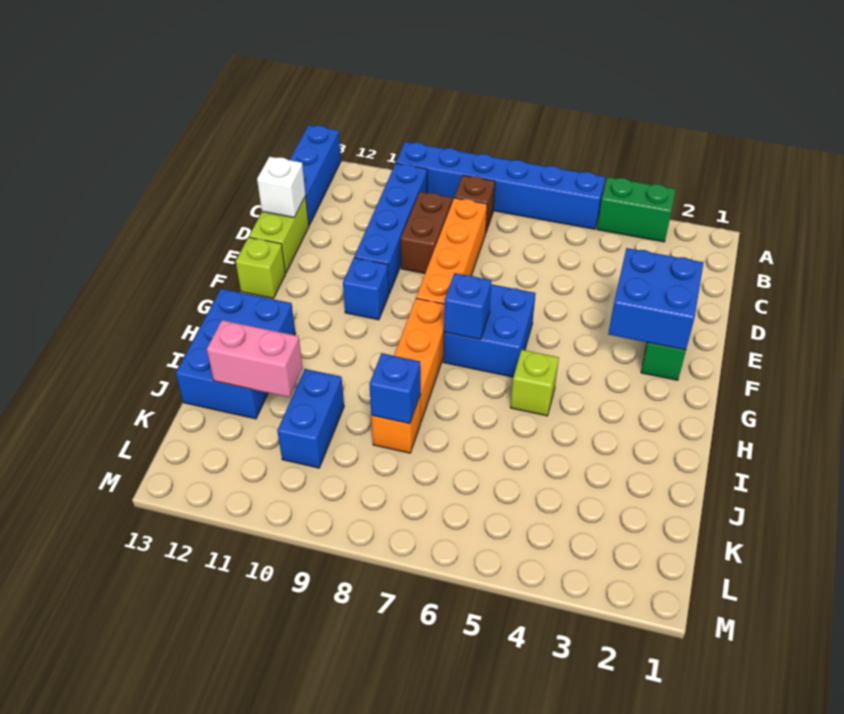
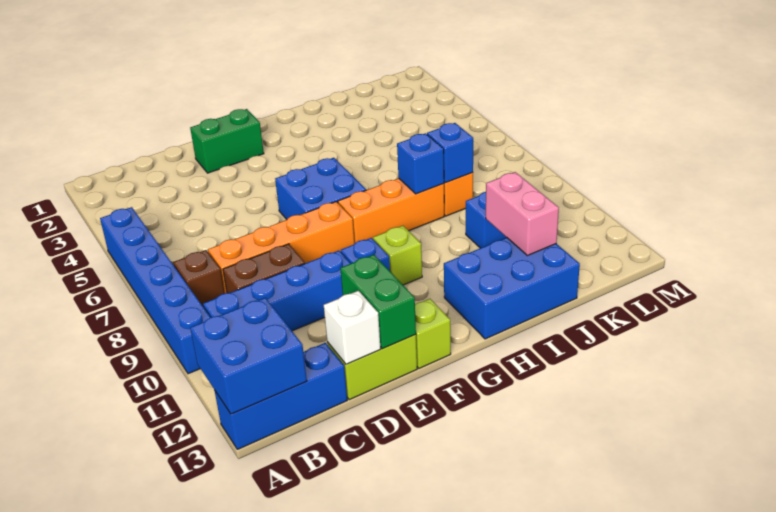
green 1x2 brick [597,177,676,242] -> green 1x2 brick moved to [340,255,416,349]
blue 2x2 brick [608,248,704,350] -> blue 2x2 brick moved to [190,298,307,414]
blue 1x1 brick [444,273,491,339] -> blue 1x1 brick moved to [397,133,444,194]
lime 1x1 brick [510,350,559,416] -> lime 1x1 brick moved to [373,226,422,285]

